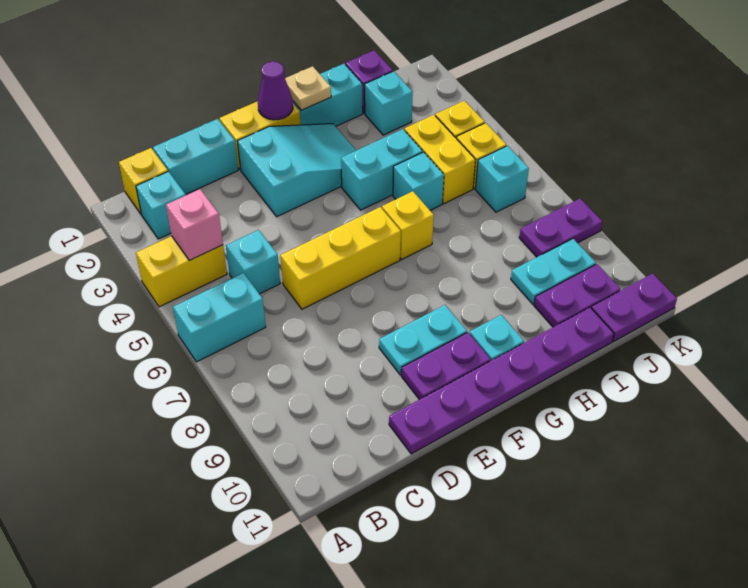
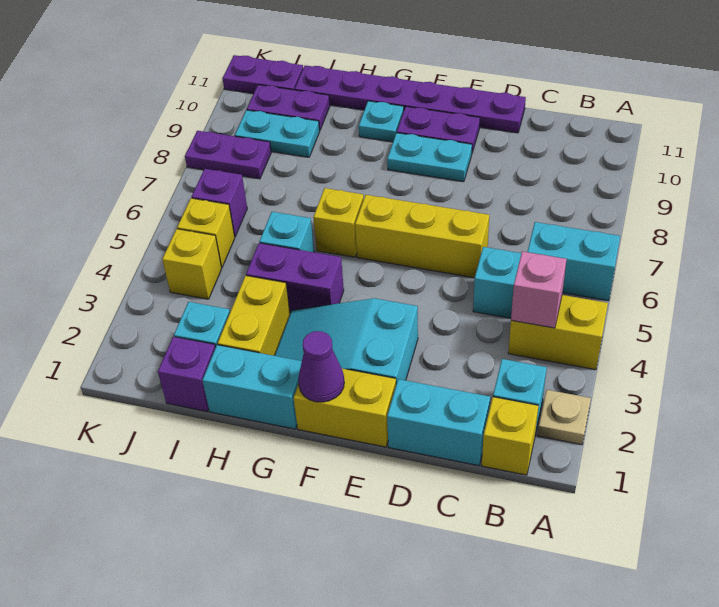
tan 1x1 plate [285,66,331,110] -> tan 1x1 plate moved to [538,390,591,445]
cyan 1x2 brick [341,129,423,210] -> purple 1x2 brick [246,243,344,313]
yellow 1x2 brick [404,115,475,204] -> yellow 1x2 brick moved to [218,276,290,356]
cyan 1x1 brick [476,146,529,212] -> purple 1x1 brick [192,169,247,237]

